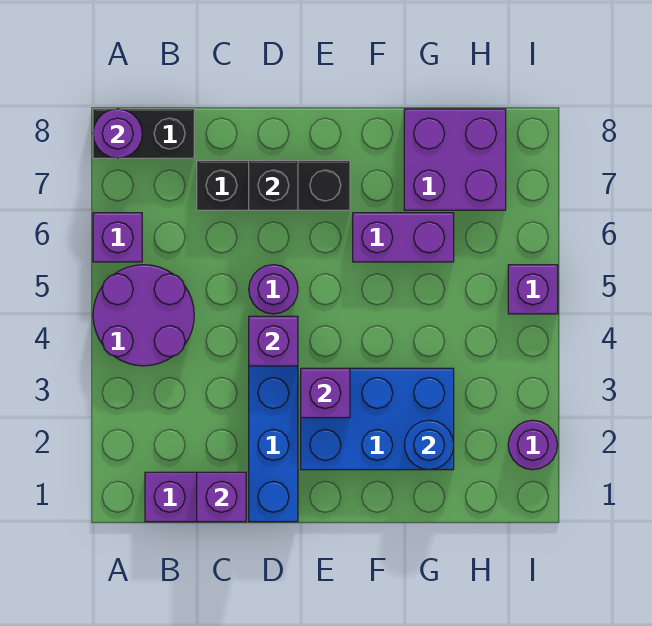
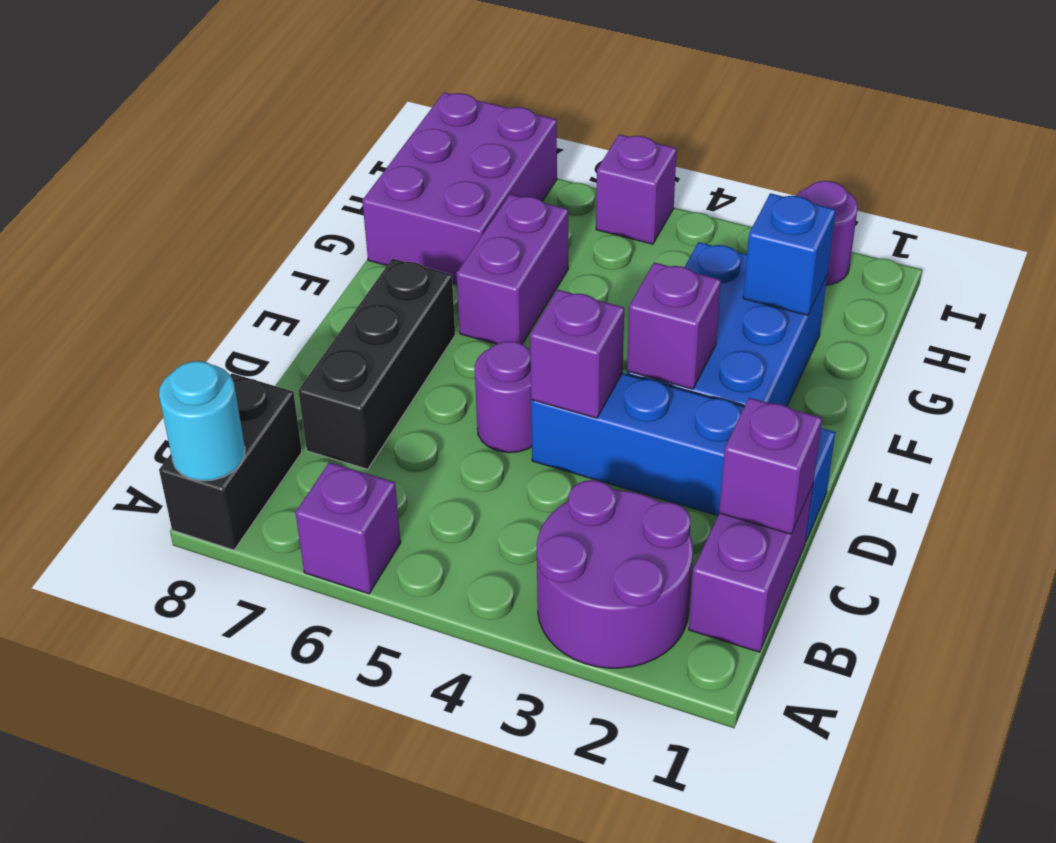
purple 2x2 round brick [93,265,194,366] -> purple 2x2 round brick moved to [537,480,693,668]
purple 1x1 round brick [93,109,142,158] -> cyan 1x1 round brick [159,361,245,481]
black 1x1 brick [249,161,298,210] -> none
blue 1x1 round brick [404,420,454,470] -> blue 1x1 brick [743,193,836,315]
purple 2x2 brick [404,109,506,210] -> purple 2x3 brick [362,92,557,284]

